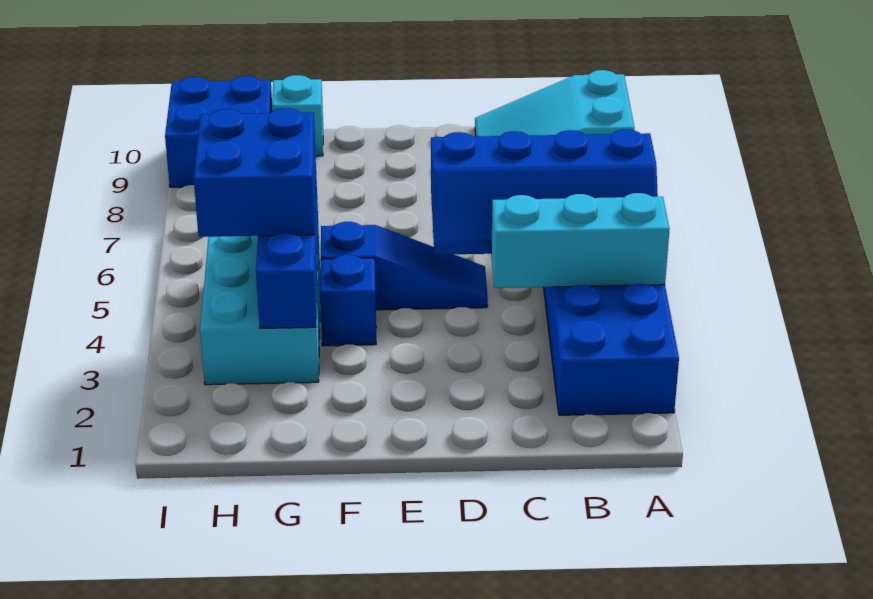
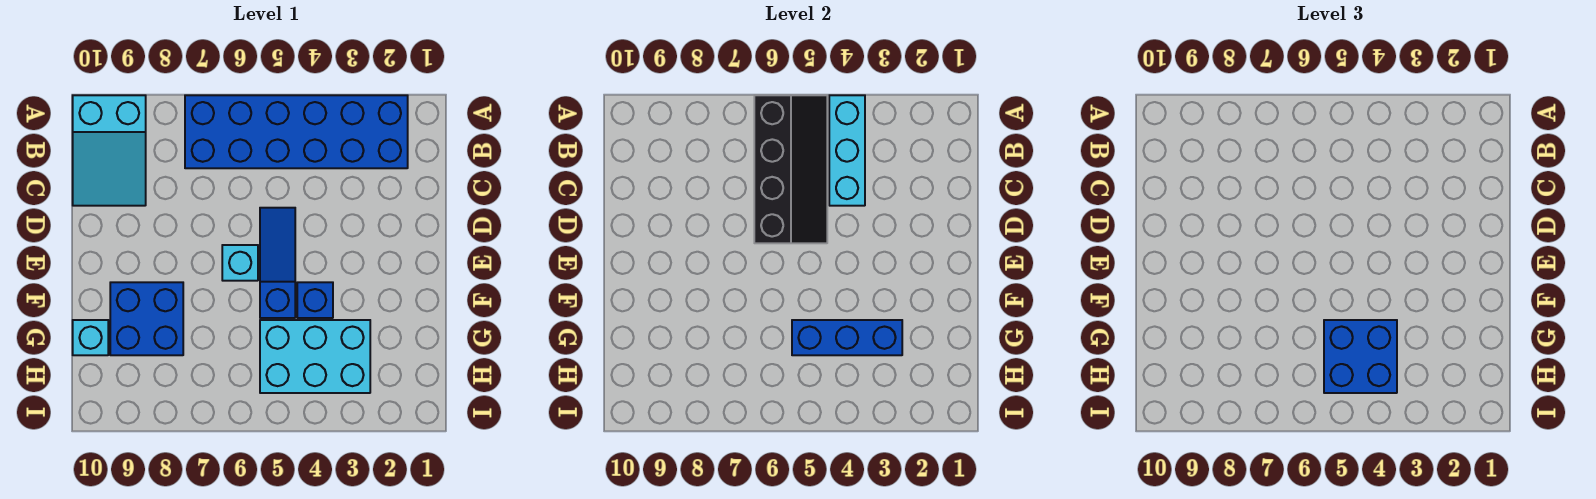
blue 2x4 slope [431,129,658,255] -> black 2x4 slope [754,95,827,243]
none -> cyan 1x1 brick [222,245,258,281]
blue 2x2 brick [165,76,272,187] -> blue 2x2 brick moved to [110,282,183,355]

